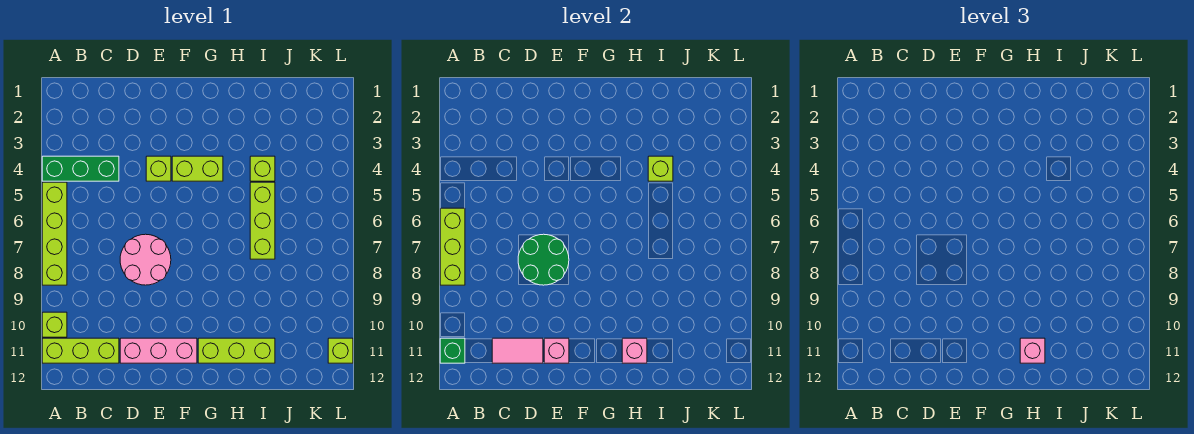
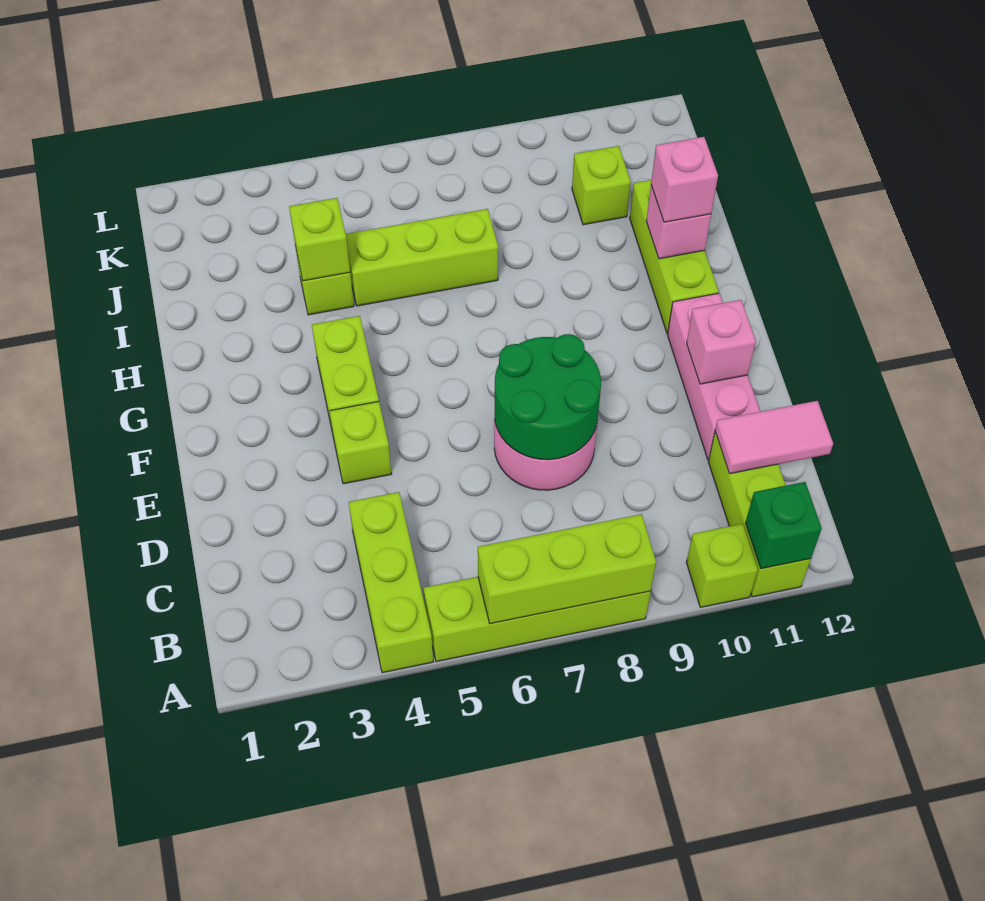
green 1x3 brick [42,156,119,181] -> lime 1x3 brick [349,492,433,673]
pink 1x2 tile [492,338,543,363] -> pink 1x2 tile turned to [715,401,833,474]
lime 1x1 brick [328,338,353,363] -> lime 1x1 brick moved to [572,146,631,225]

